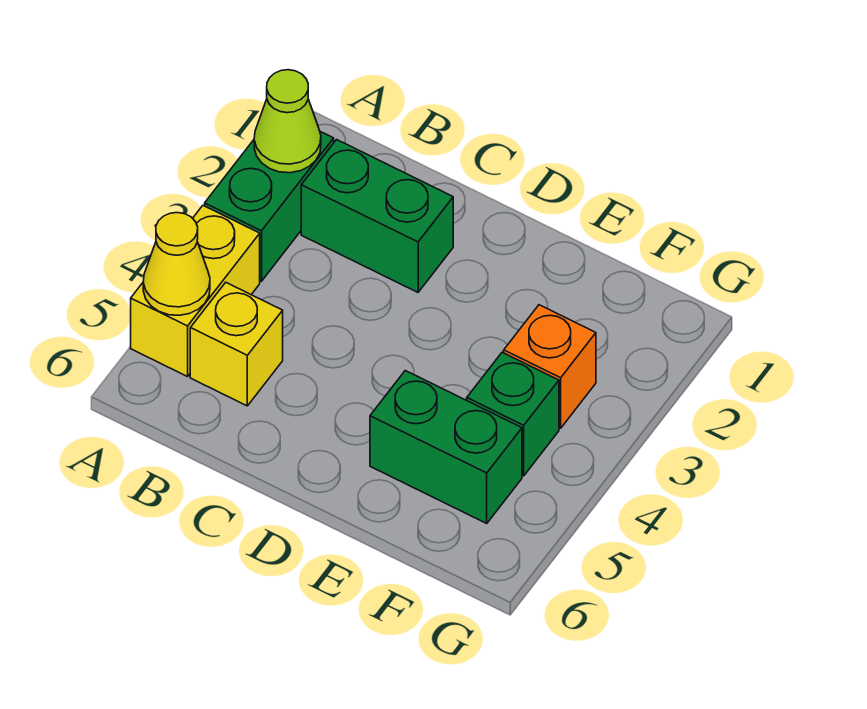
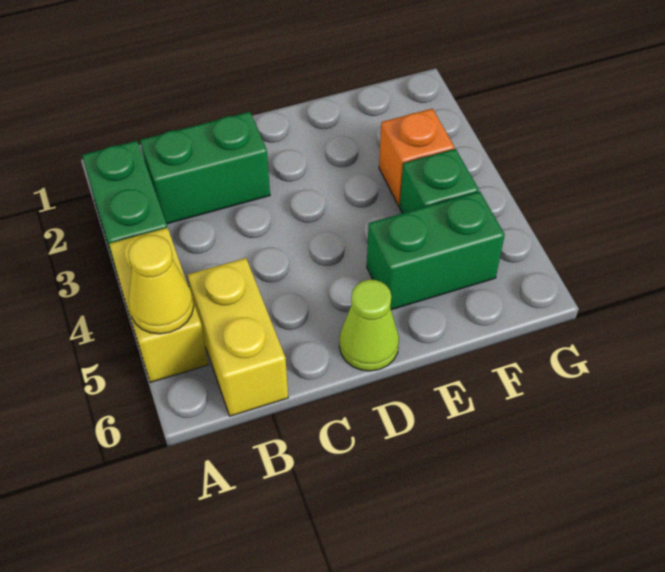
lime 1x1 cone [254,70,321,173] -> lime 1x1 cone moved to [339,280,399,371]
yellow 1x1 brick [190,283,283,406] -> yellow 1x2 brick [188,258,288,416]

